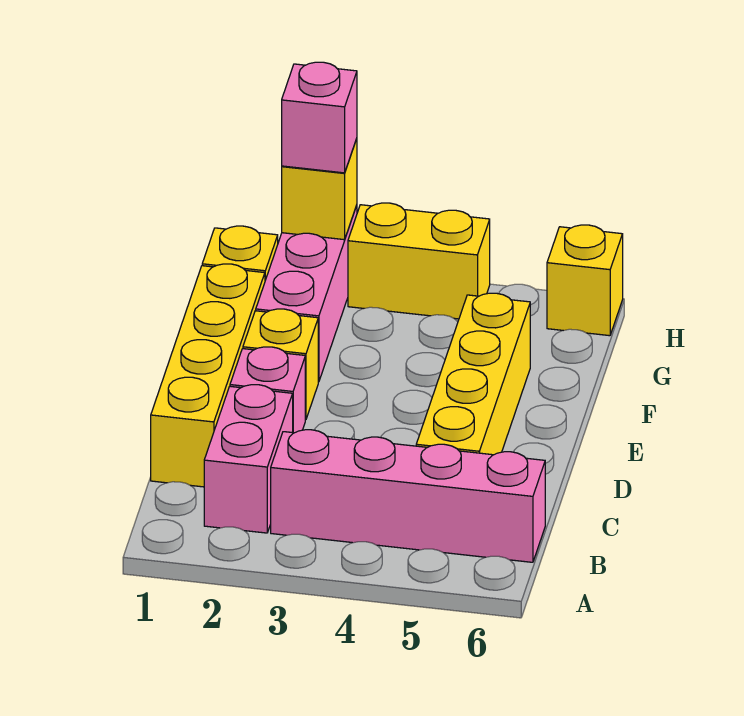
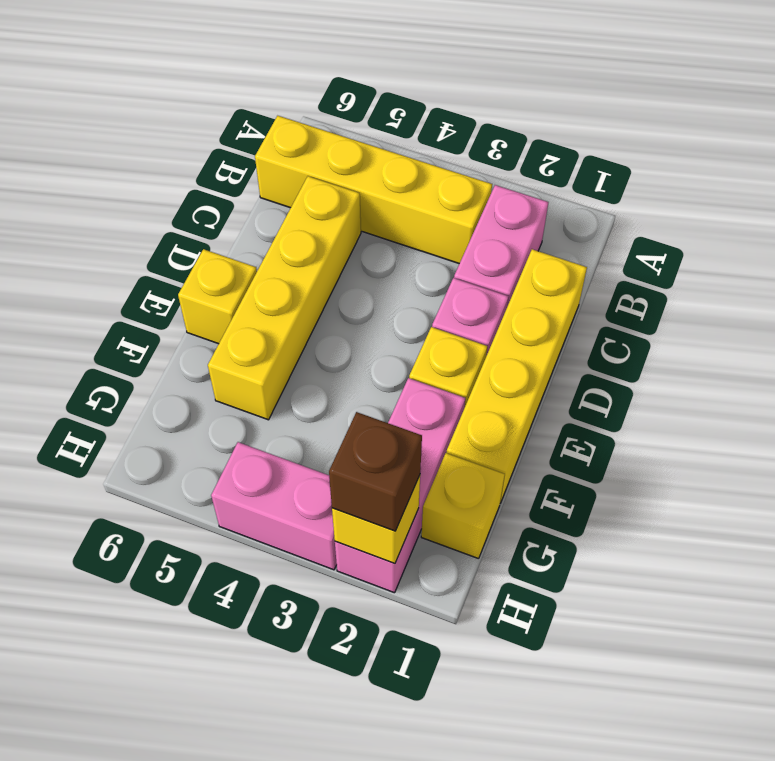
pink 1x4 brick [271,430,545,562] -> yellow 1x4 brick [255,116,492,264]
pink 1x1 brick [282,62,357,173] -> brown 1x1 brick [329,412,422,531]
yellow 1x2 brick [348,203,490,319] -> pink 1x2 brick [211,442,337,570]
yellow 1x1 brick [547,225,623,336] -> yellow 1x1 brick moved to [178,249,257,344]

